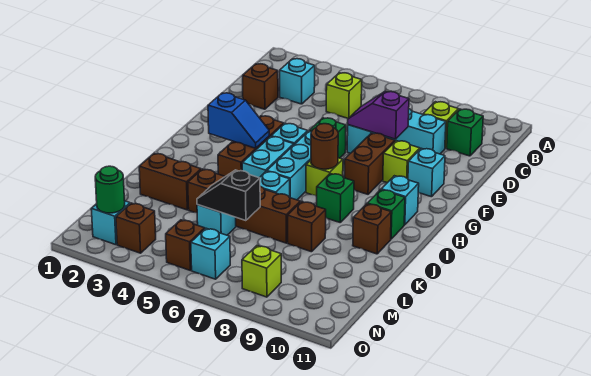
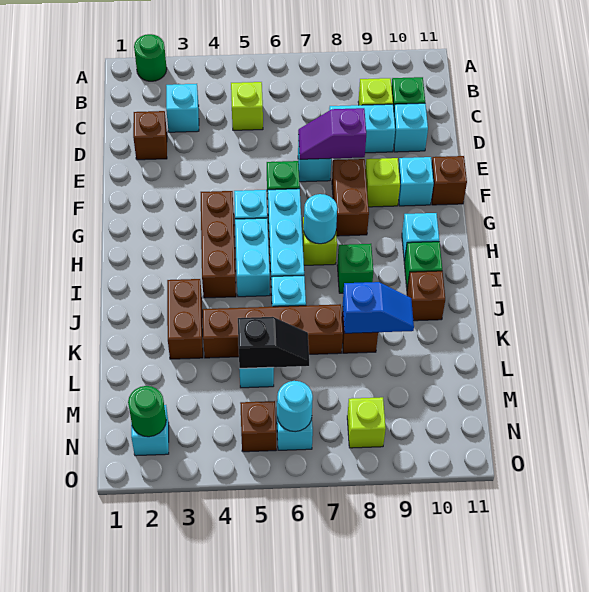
none -> green 1x1 round brick [134,34,167,81]
none -> cyan 1x1 brick [394,103,428,152]
blue 1x2 slope [208,93,269,148] -> blue 1x2 slope moved to [343,282,414,333]
brown 1x1 round brick [311,124,338,169] -> cyan 1x1 round brick [304,194,337,244]
brown 1x2 brick [139,153,201,210] -> brown 1x2 brick turned to [167,279,203,359]
black 1x2 slope [197,170,260,221] -> black 1x2 slope turned to [238,317,309,368]
brown 1x1 brick [116,203,156,253] -> brown 1x1 brick moved to [431,156,467,205]
none -> cyan 1x1 round brick [277,381,313,432]

